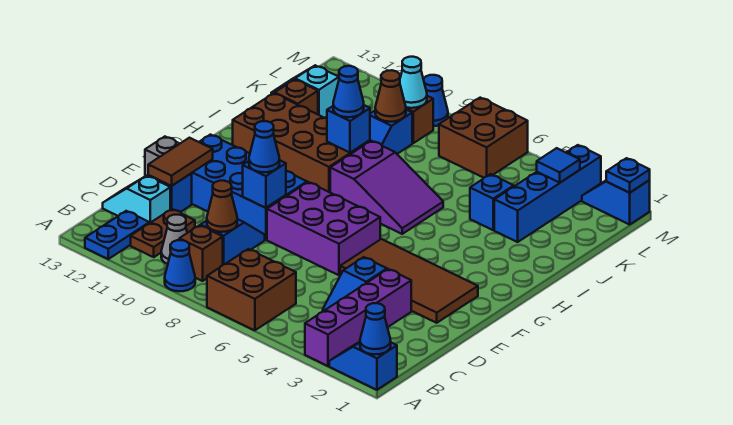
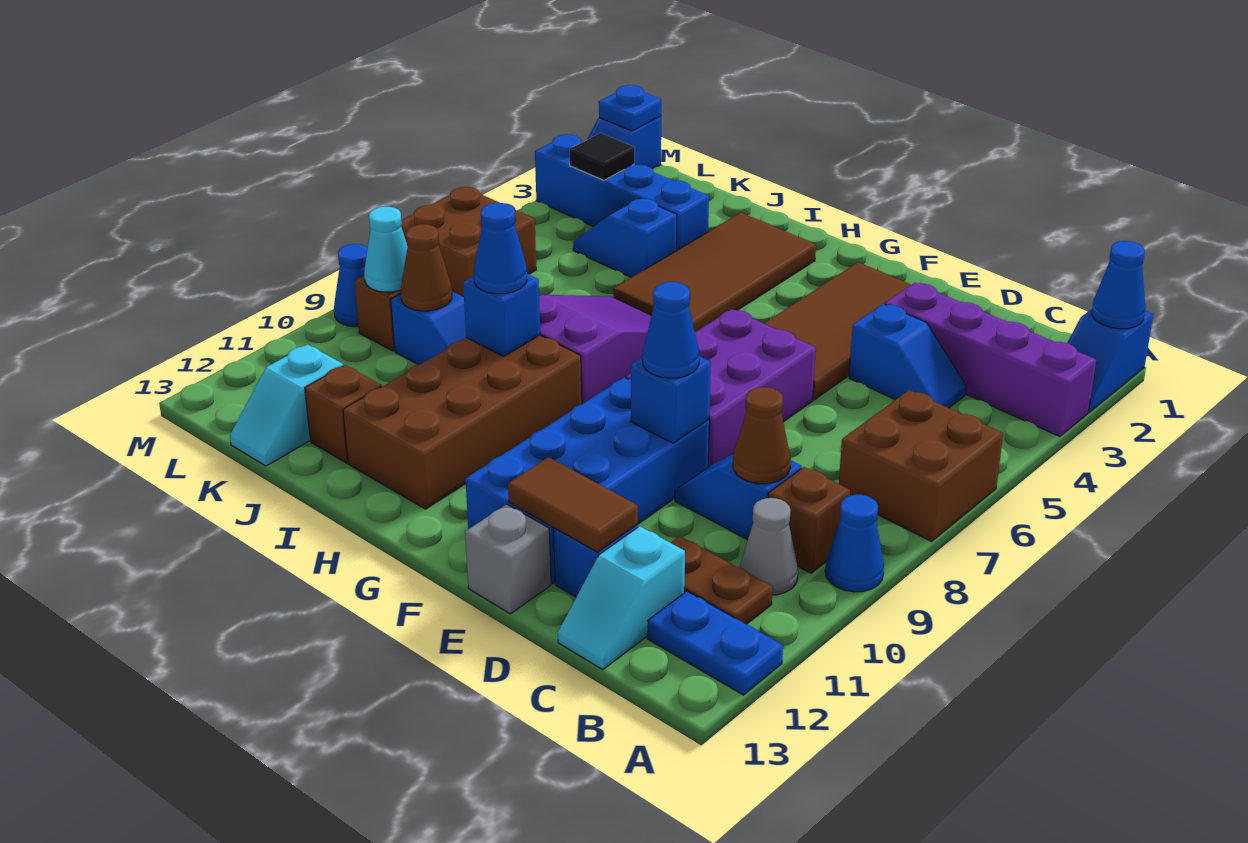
none -> brown 2x4 tile [613,213,816,332]
blue 1x1 tile [537,148,580,182] -> black 1x1 tile [569,133,635,180]

